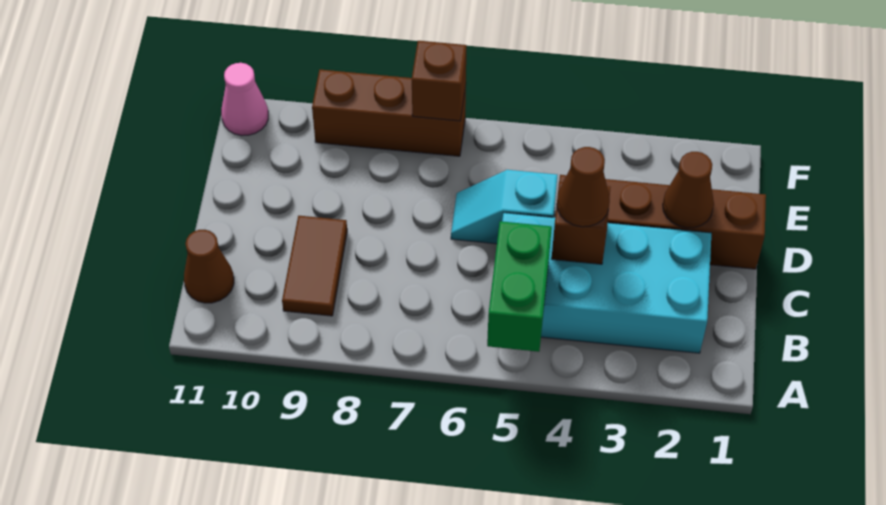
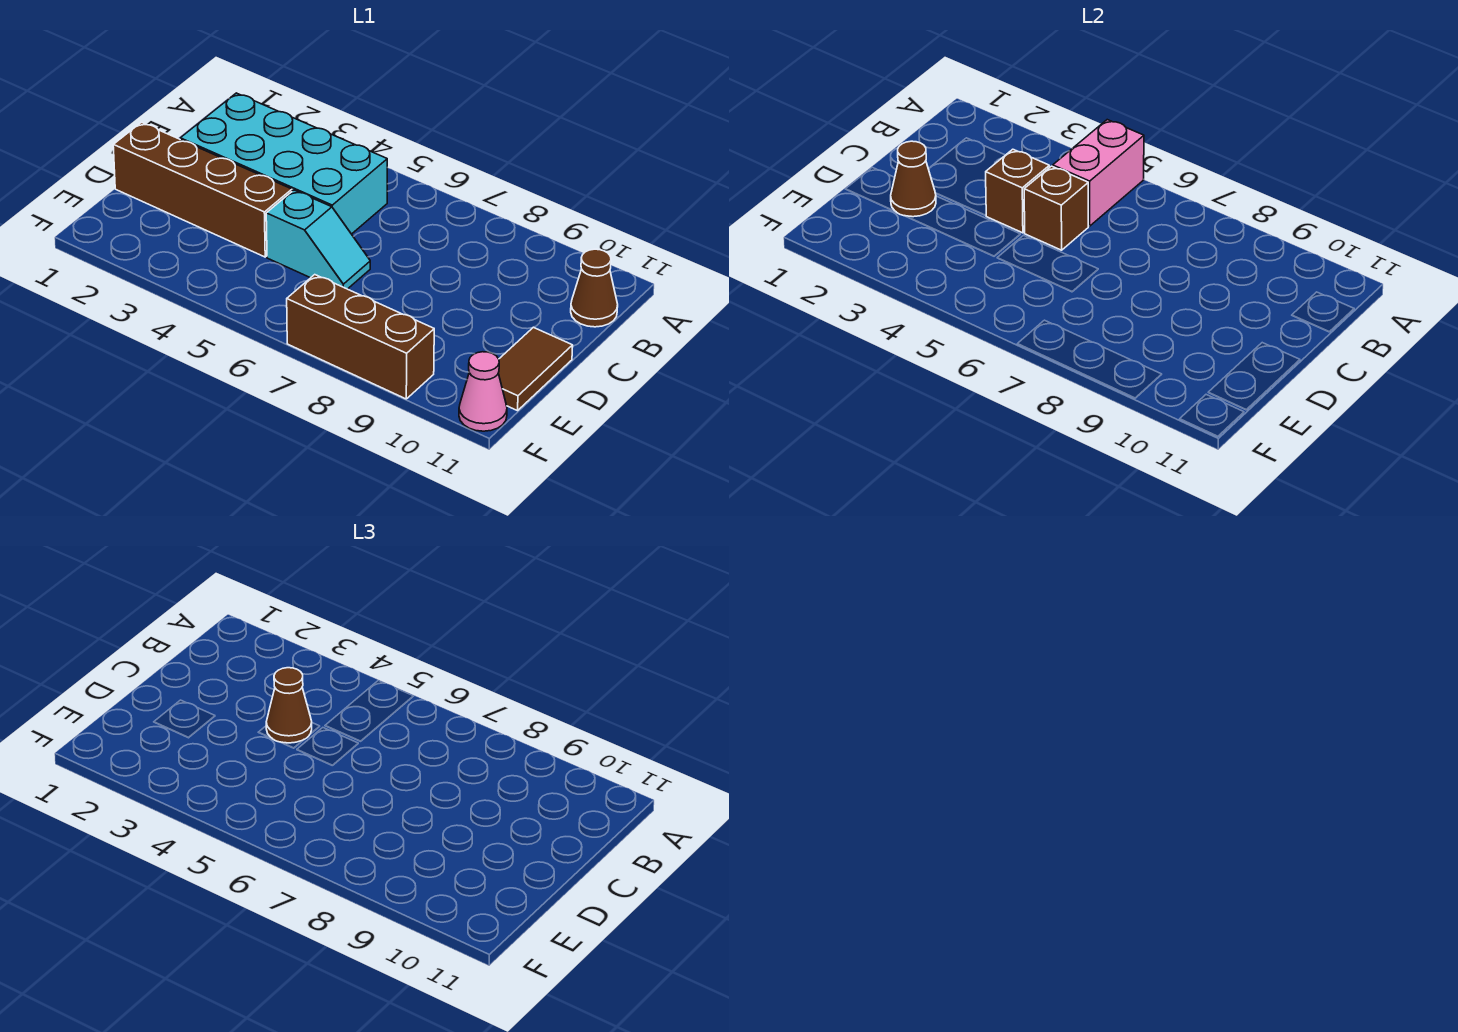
green 1x2 brick [487,221,552,352] -> pink 1x2 brick [1053,120,1144,226]
brown 1x2 tile [282,216,347,316] -> brown 1x2 tile moved to [499,327,573,411]
brown 1x1 brick [412,41,466,121] -> brown 1x1 brick moved to [1024,166,1088,250]

